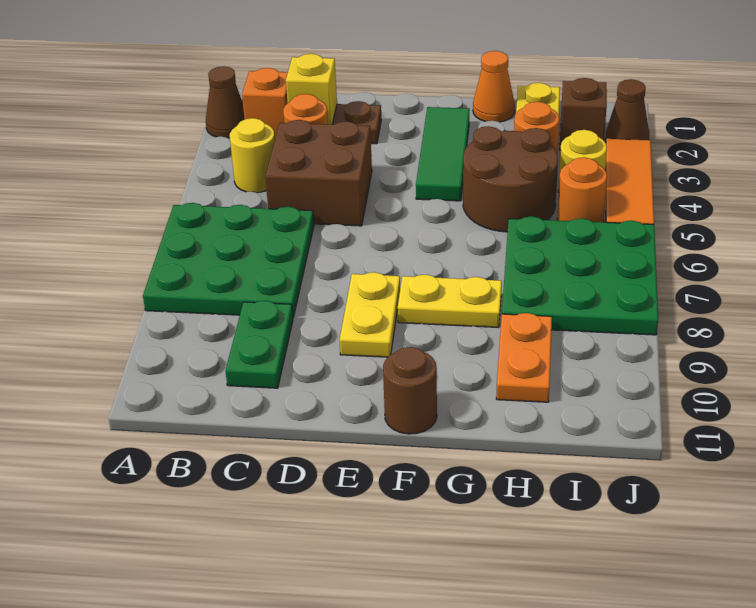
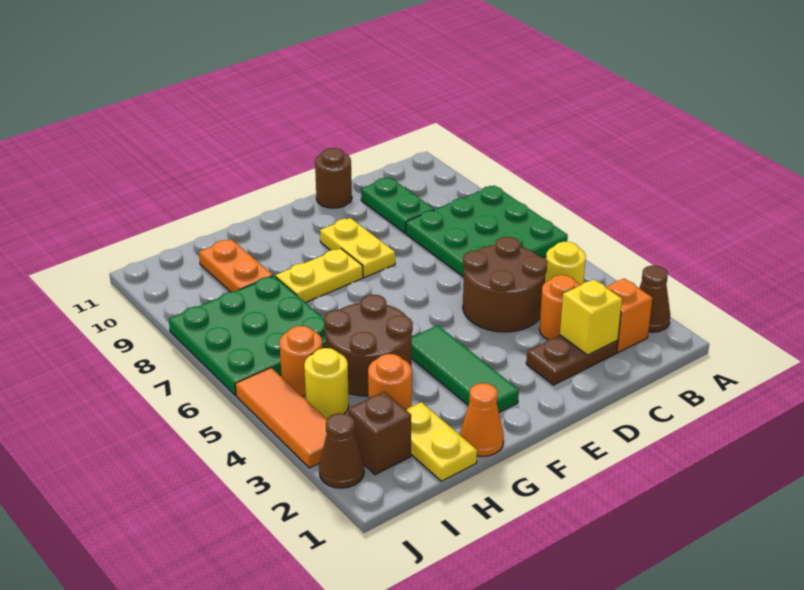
brown 2x2 brick [265,120,372,226] -> brown 2x2 round brick [463,237,547,332]
brown 1x1 round brick [383,347,437,434] -> brown 1x1 round brick moved to [315,148,352,208]

